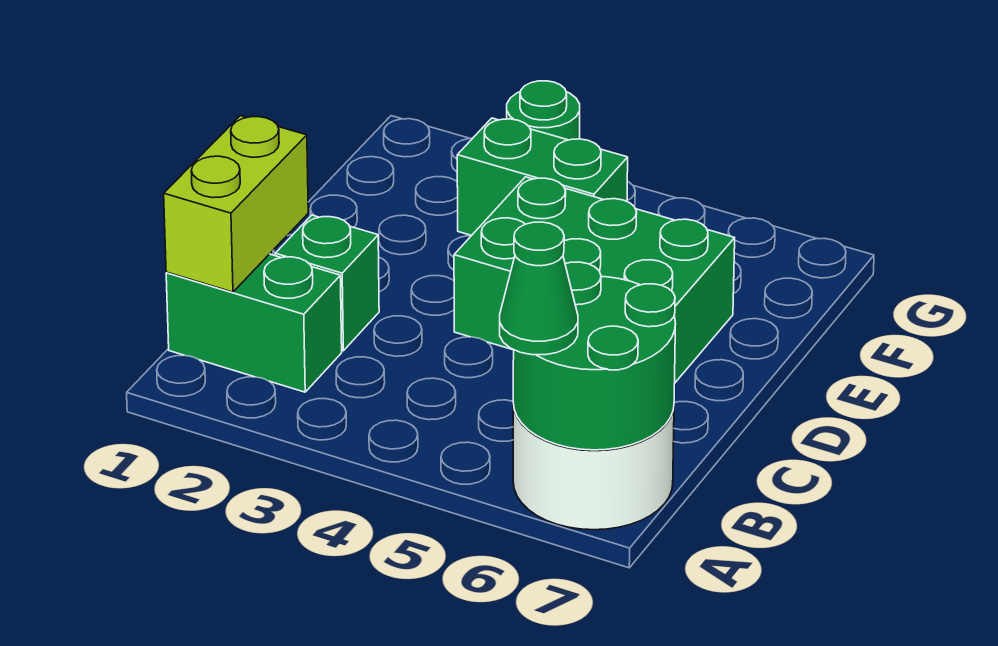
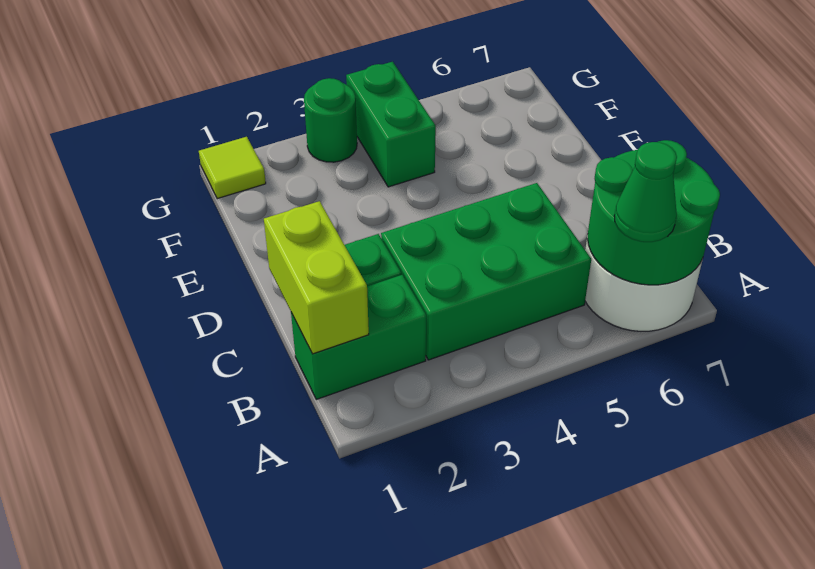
green 2x3 brick [454,177,735,384] -> green 2x3 brick moved to [381,183,591,360]
green 1x2 brick [457,118,628,236] -> green 1x2 brick turned to [346,62,436,187]
none -> lime 1x1 tile [199,137,266,199]

